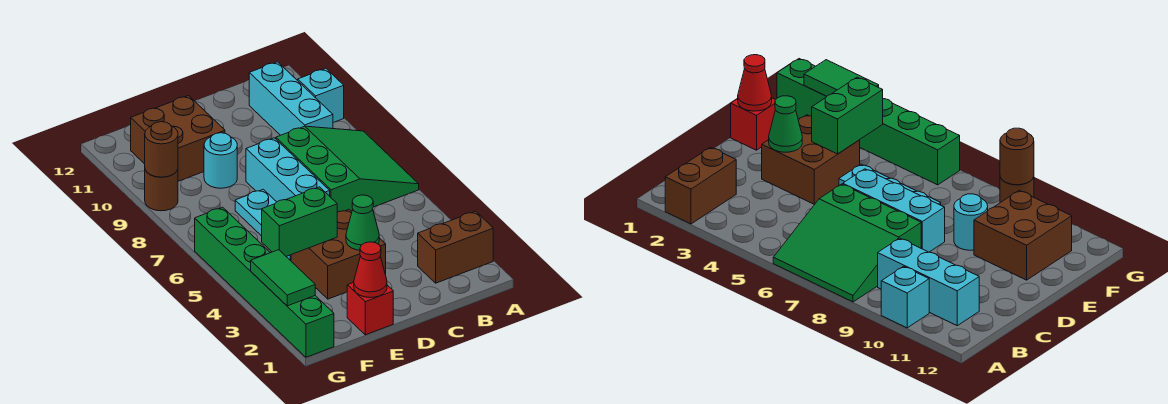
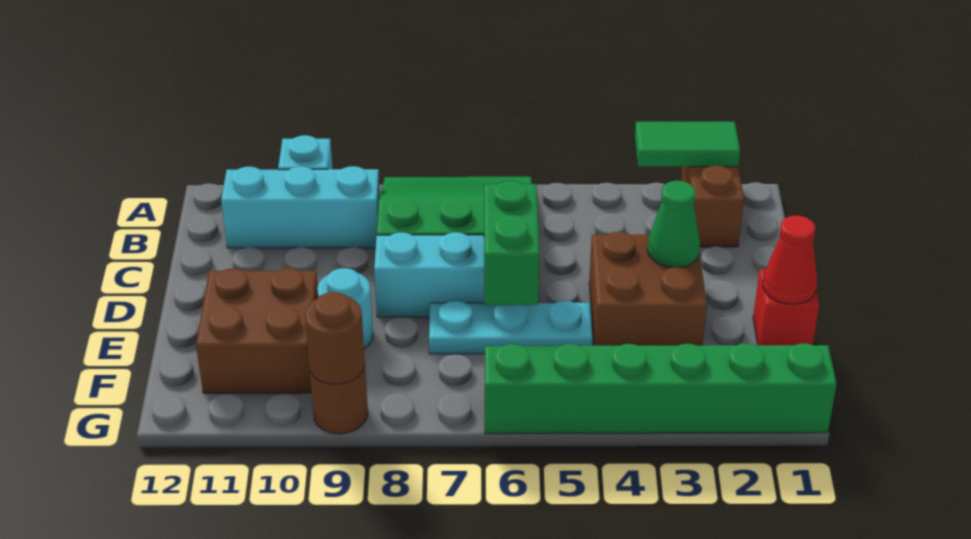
green 1x2 brick [262,187,337,256] -> green 1x2 brick moved to [484,181,539,305]
green 1x2 tile [251,250,315,306] -> green 1x2 tile moved to [635,122,740,167]

